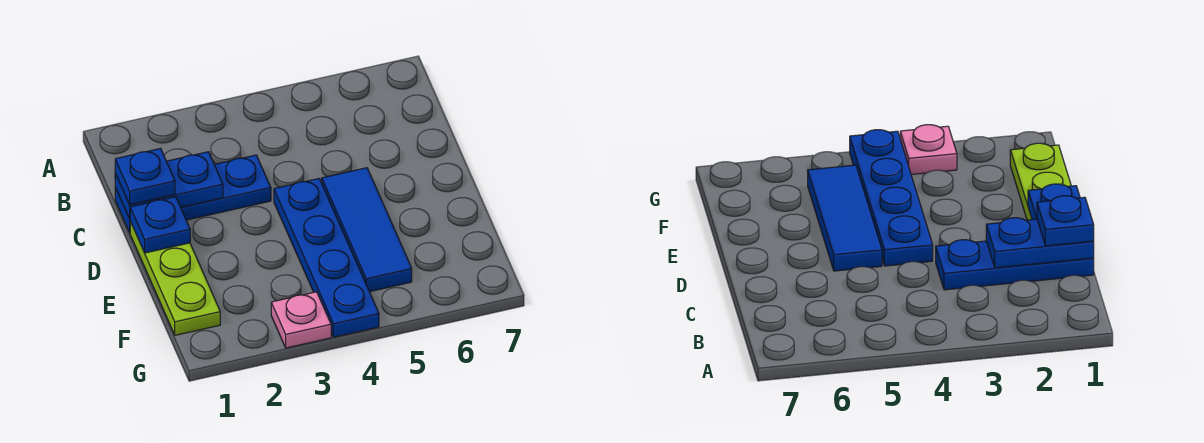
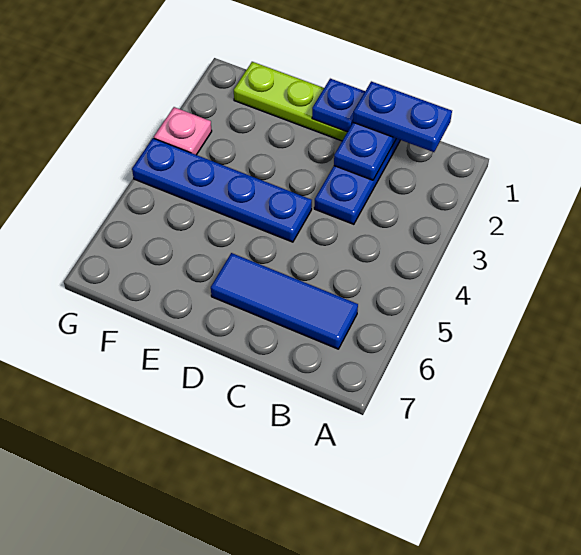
blue 1x1 plate [115,149,175,205] -> blue 1x2 plate [353,81,452,152]
blue 1x3 tile [322,168,412,292] -> blue 1x3 tile moved to [211,253,358,349]

